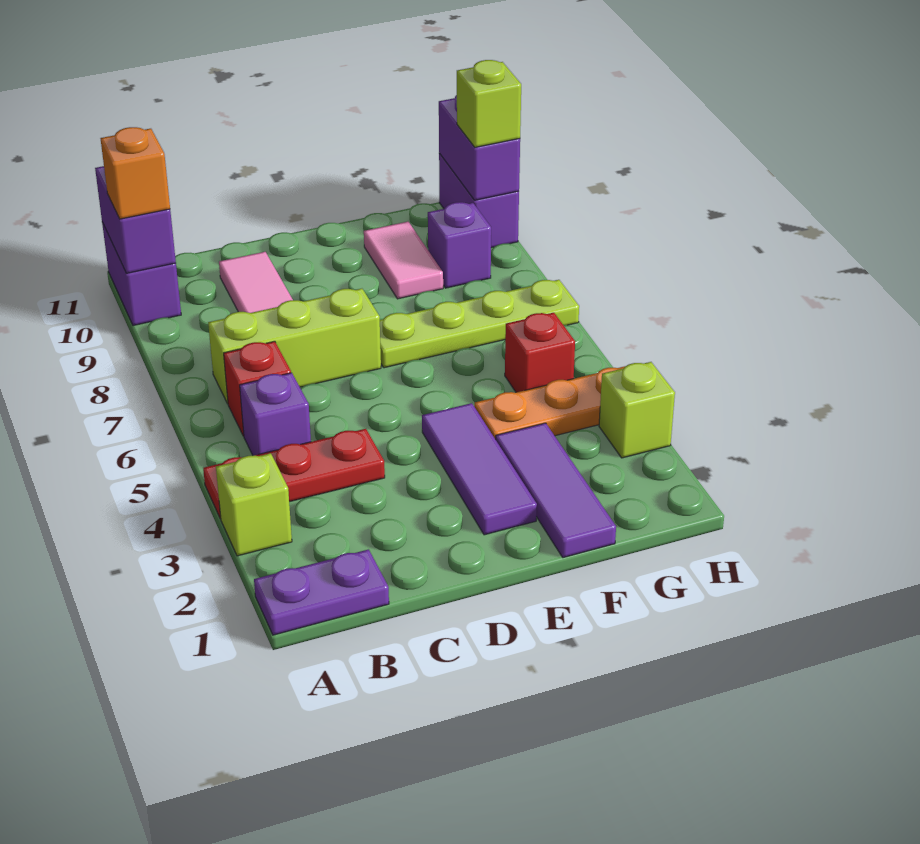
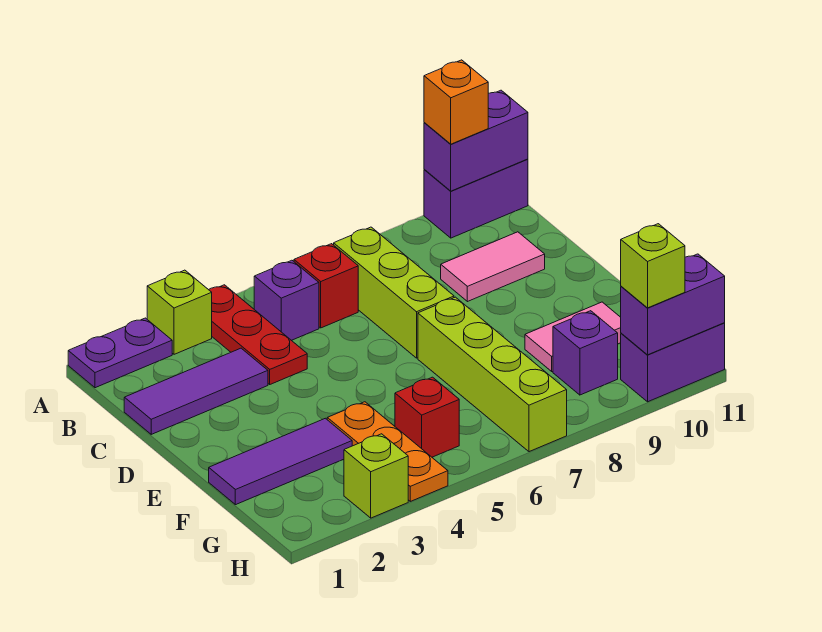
purple 1x2 plate [254,549,389,635] -> purple 1x2 plate turned to [68,318,172,388]
purple 1x3 tile [422,403,537,535] -> purple 1x3 tile moved to [124,348,268,434]
lime 1x4 plate [380,280,579,368] -> lime 1x4 brick [418,297,567,452]

